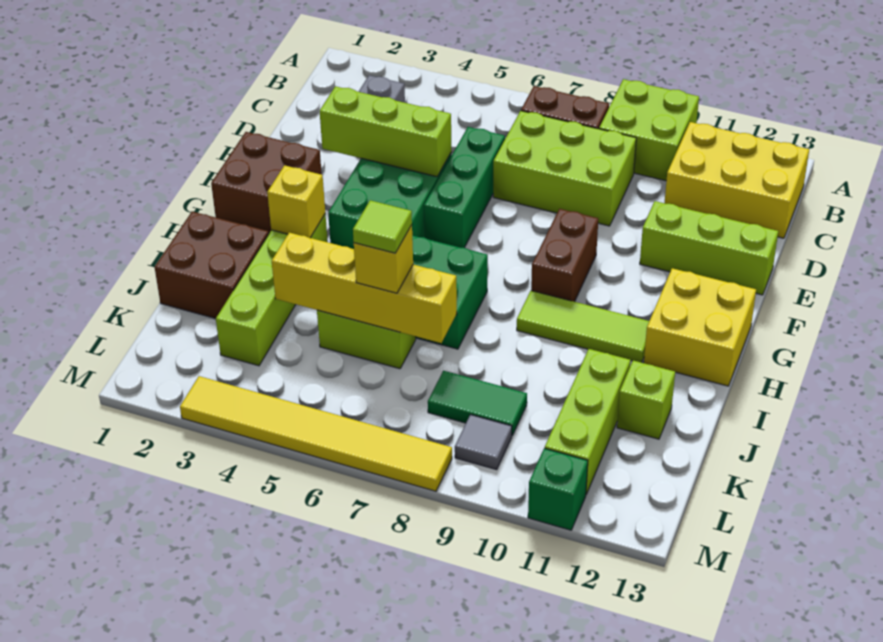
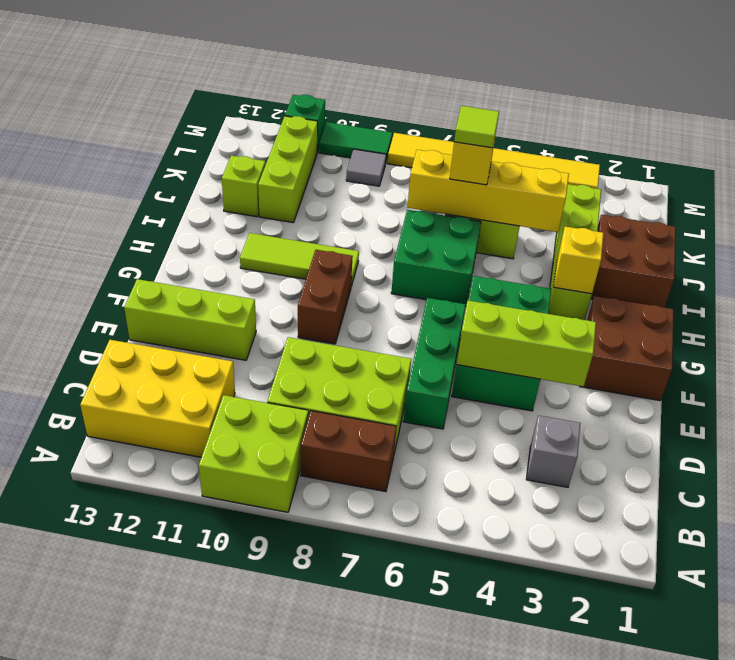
yellow 2x2 brick [644,268,756,386] -> none
green 1x2 tile [428,371,527,435] -> green 1x2 tile moved to [319,122,392,162]

